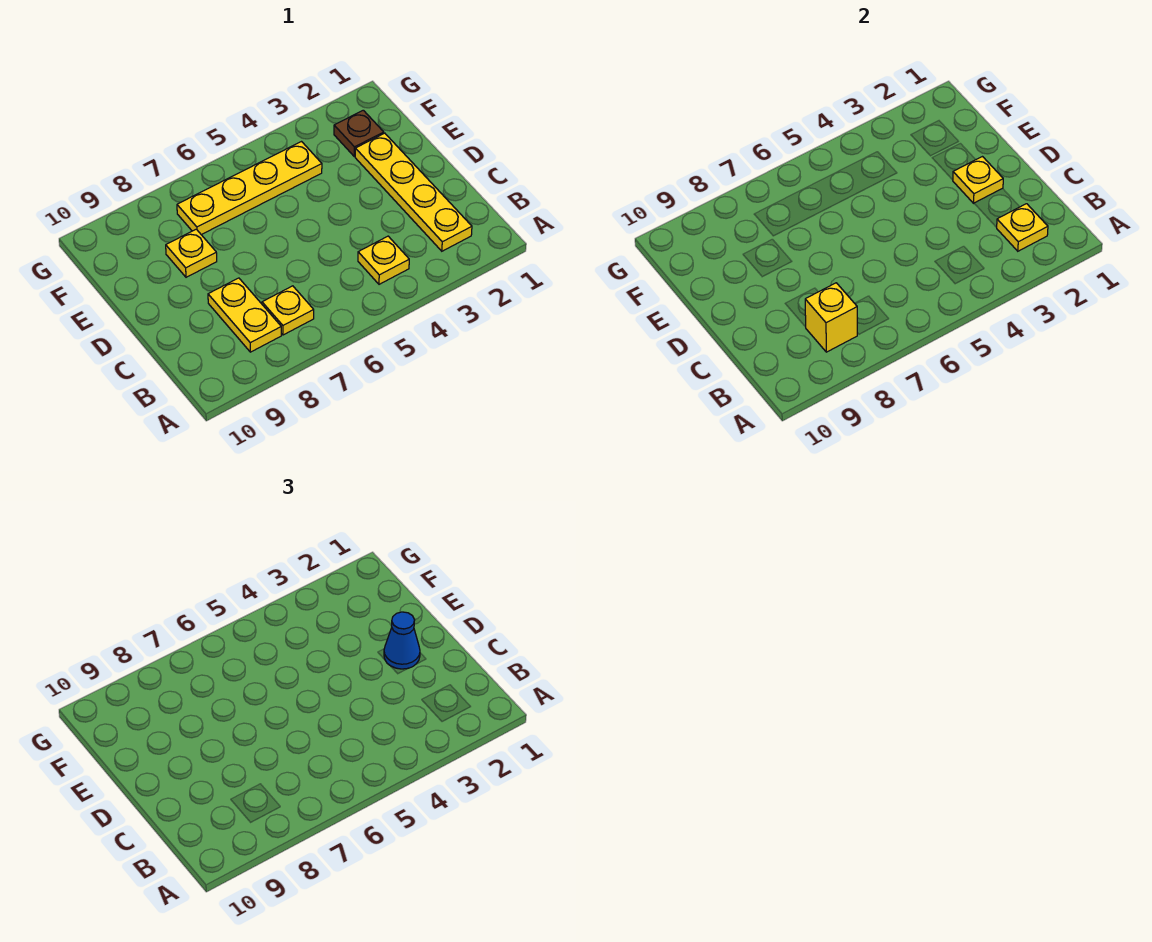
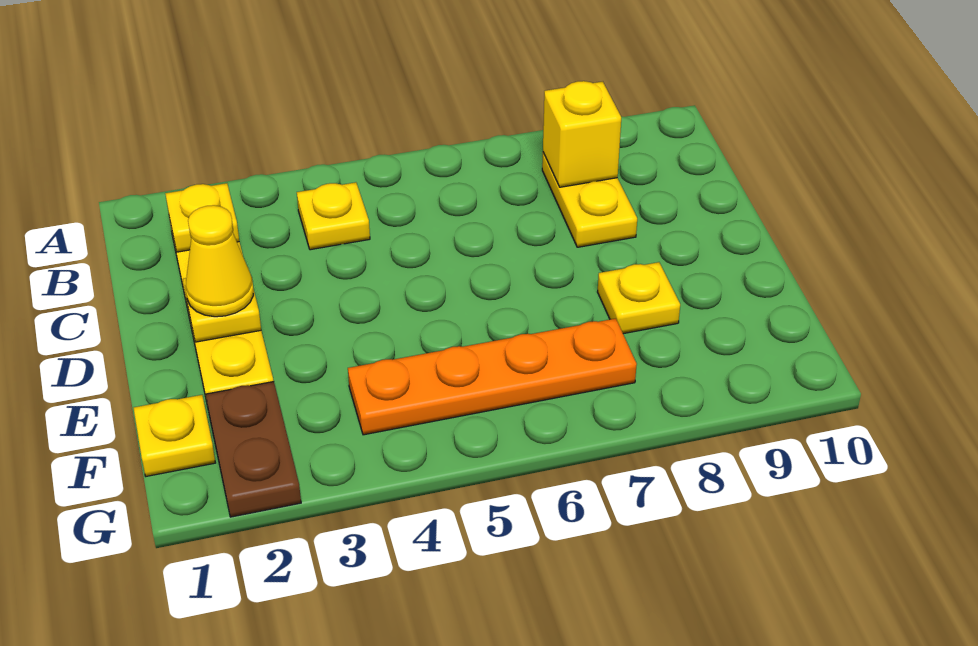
yellow 1x1 plate [262,286,314,335] -> yellow 1x1 plate moved to [134,395,215,476]
blue 1x1 cone [384,612,420,669] -> yellow 1x1 cone [186,205,253,317]
brown 1x1 plate [334,110,384,156] -> brown 1x2 plate [206,382,301,517]
yellow 1x4 plate [177,142,322,235] -> orange 1x4 plate [348,319,637,435]

